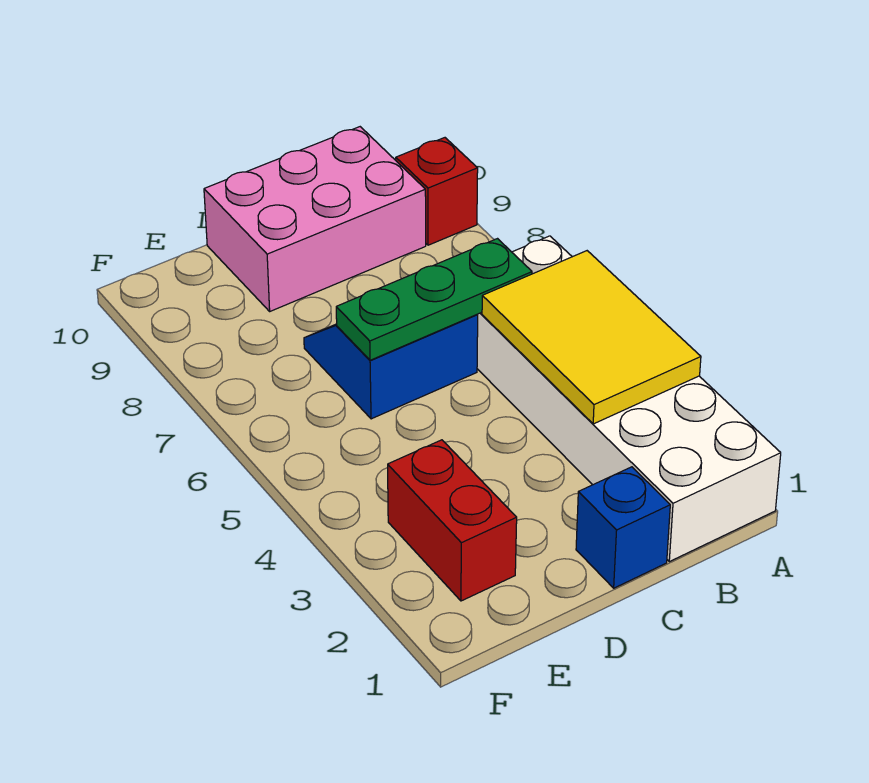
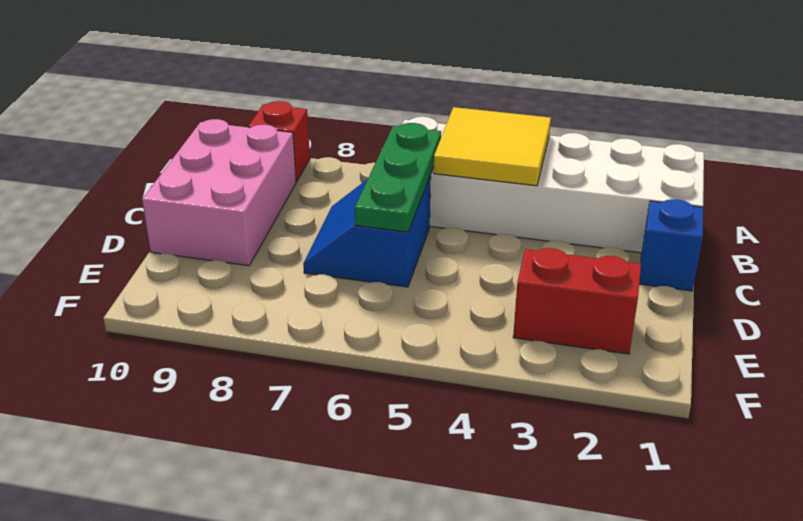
yellow 2x3 tile [482,251,701,424] -> yellow 2x2 tile [434,107,551,186]

